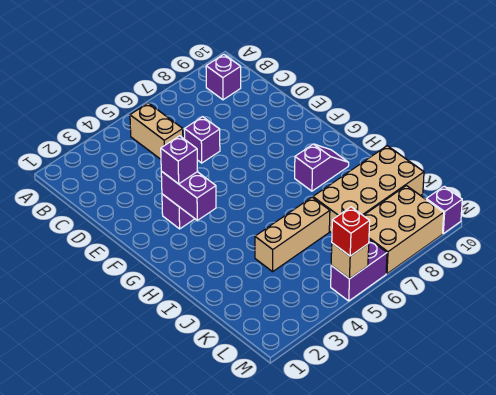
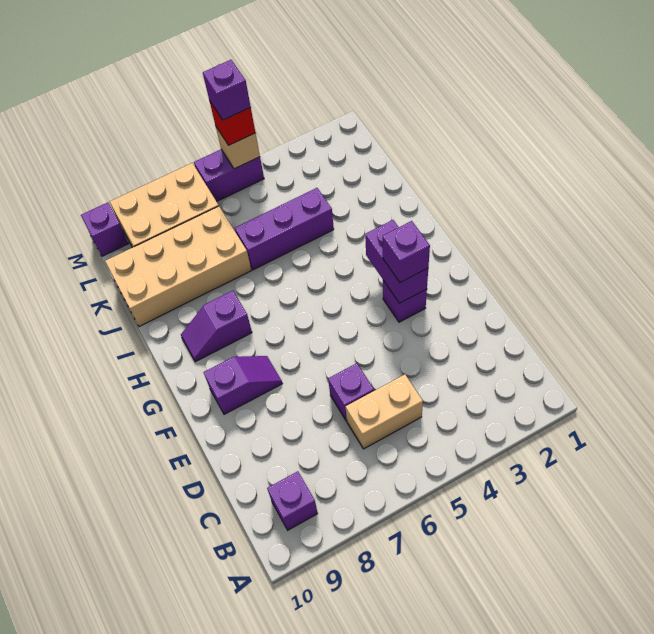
tan 1x2 brick [130,103,183,159] -> tan 1x2 brick turned to [346,374,423,449]
none -> purple 1x2 slope [203,356,282,414]
tan 1x3 brick [255,197,330,272] -> purple 1x3 brick [235,188,334,270]
none -> purple 1x1 brick [203,60,251,120]

